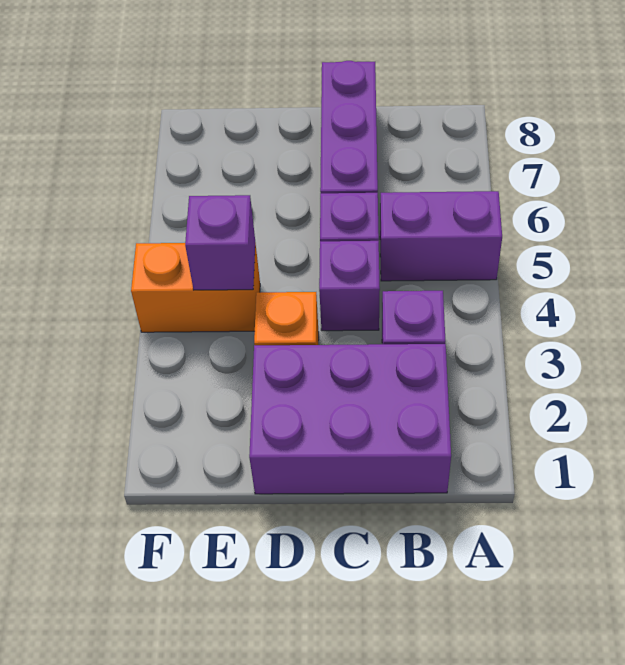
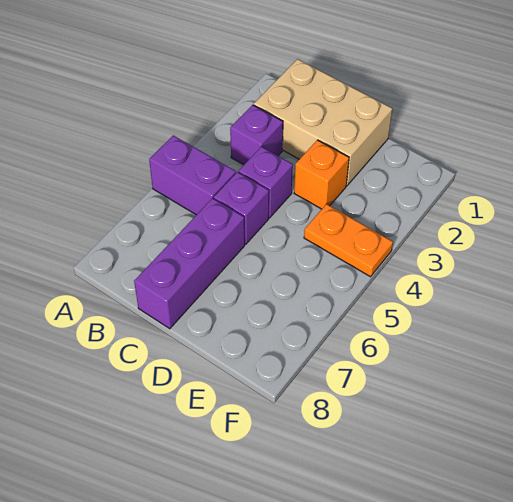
purple 2x3 brick [249,344,451,494] -> tan 2x3 brick [254,59,392,186]
orange 1x2 brick [131,243,260,332] -> orange 1x2 plate [304,204,393,277]
purple 1x1 brick [185,195,255,290] -> none

